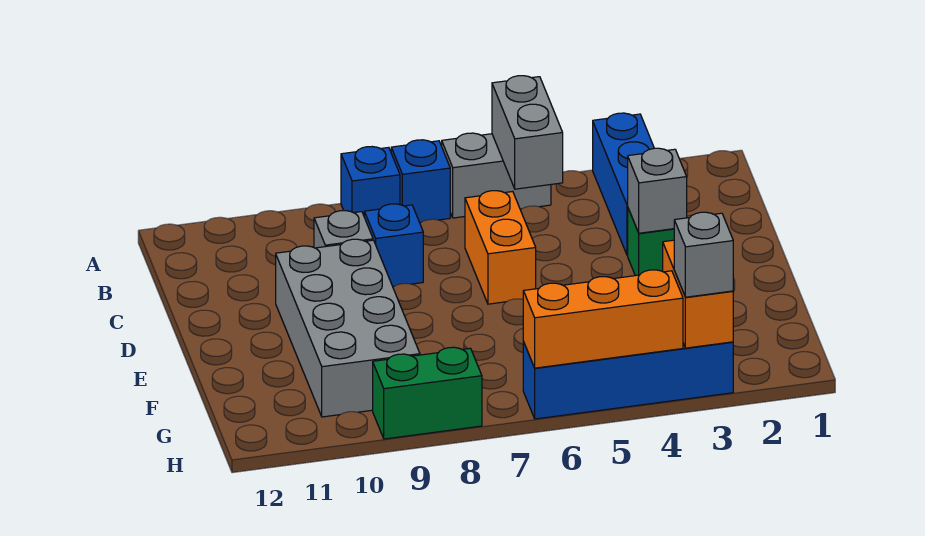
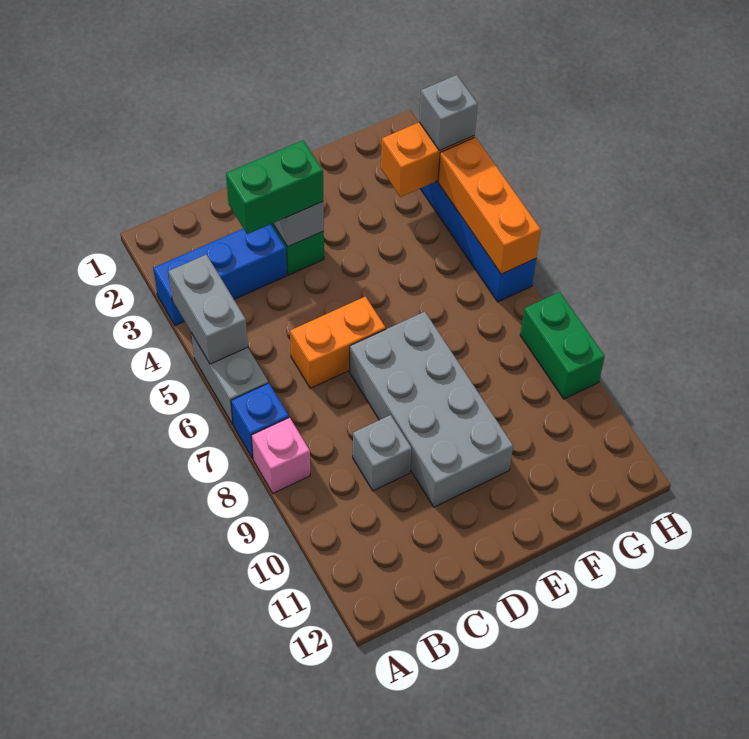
grey 1x2 brick [492,76,563,189] -> grey 1x2 brick turned to [168,254,248,364]
blue 1x1 brick [341,147,400,215] -> pink 1x1 brick [251,417,310,493]
none -> green 1x2 brick [226,141,323,234]
blue 1x1 brick [364,204,423,287] -> none
grey 2x4 brick [276,239,420,417] -> grey 2x4 brick turned to [350,312,513,507]

